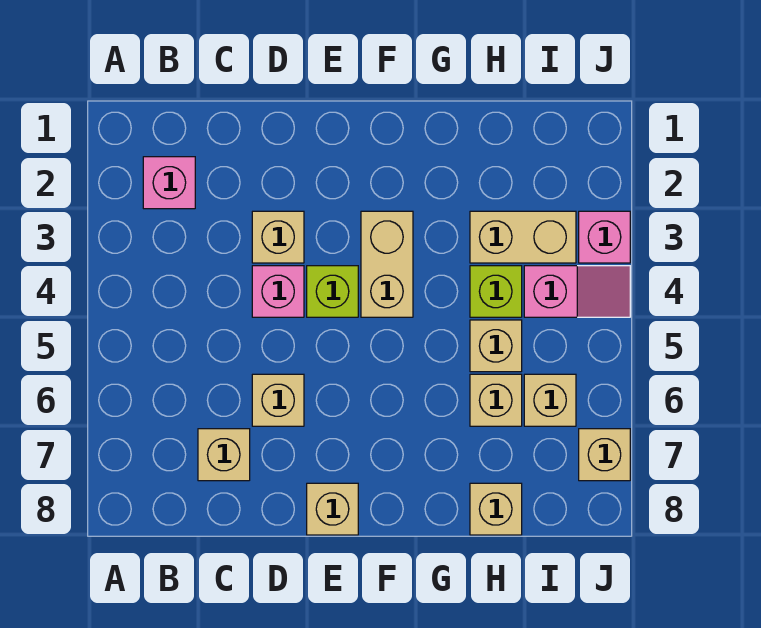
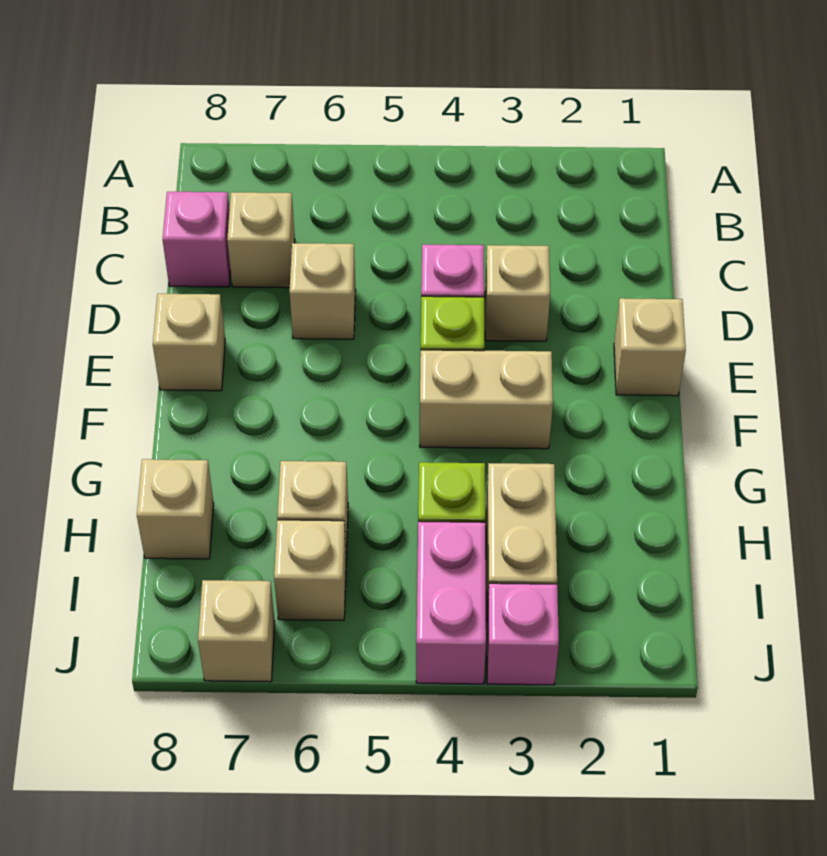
pink 1x1 brick [143,157,195,209] -> pink 1x1 brick moved to [163,192,230,287]
tan 1x1 brick [470,320,522,372] -> tan 1x1 brick moved to [614,298,686,396]
pink 1x2 slope [524,266,630,317] -> pink 1x2 brick [416,521,486,684]

